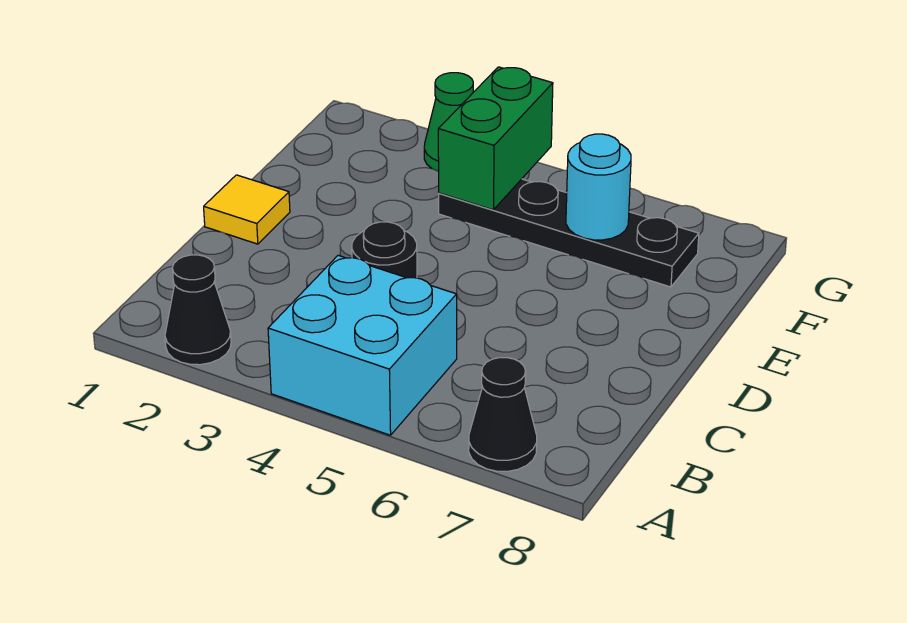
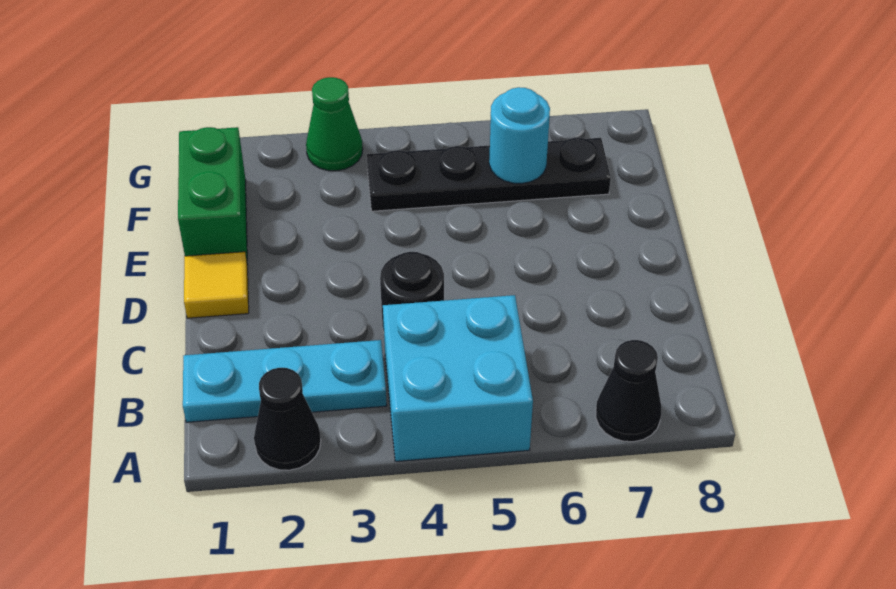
none -> cyan 1x3 plate [183,340,387,422]
green 1x2 brick [438,67,553,210] -> green 1x2 brick moved to [178,127,248,265]

